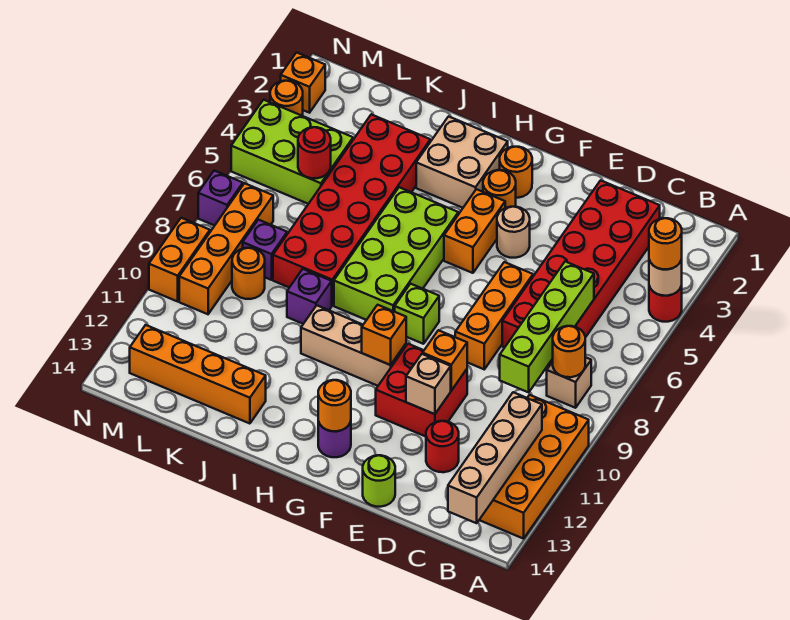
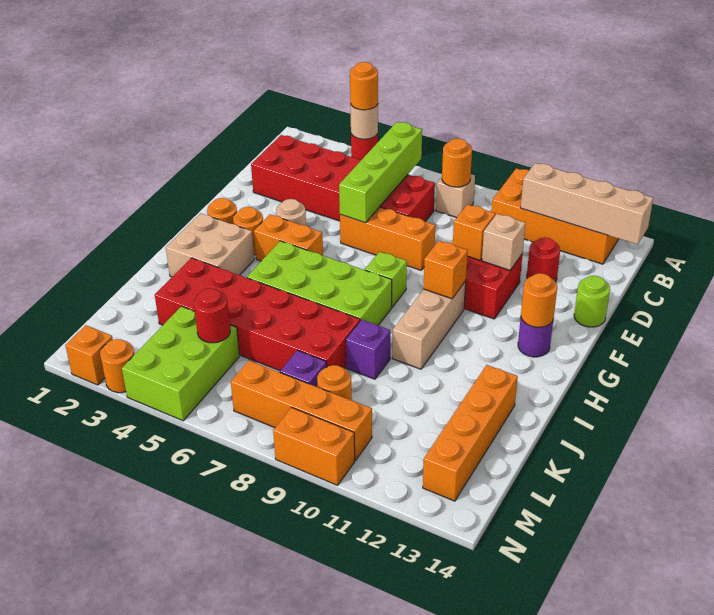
lime 1x4 brick [500,262,594,392] -> lime 1x4 brick turned to [339,122,422,223]
purple 1x1 brick [198,171,243,226] -> none

